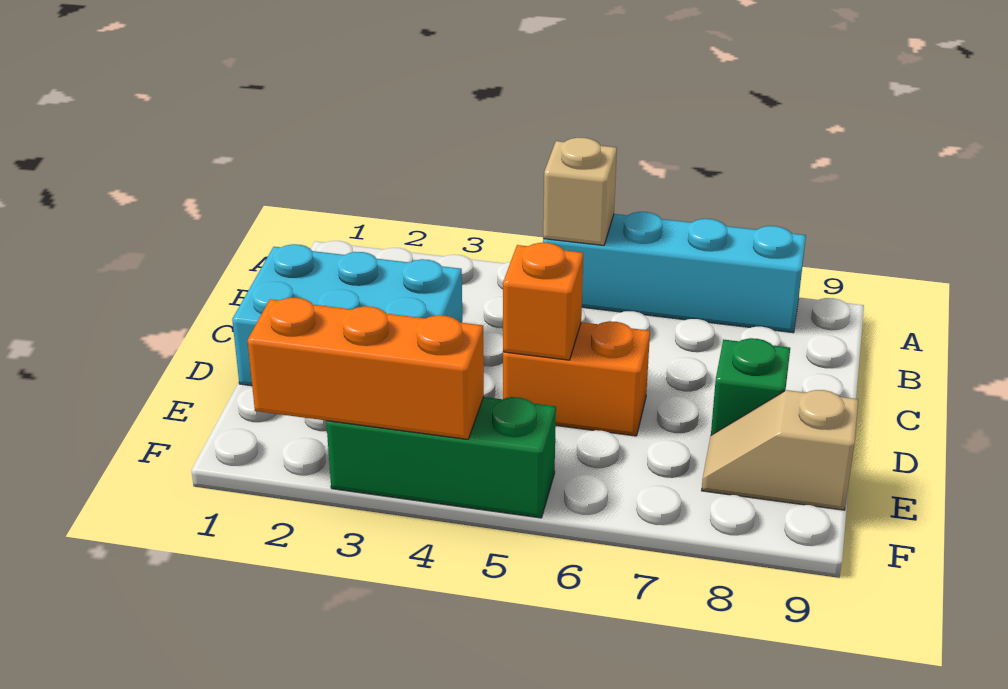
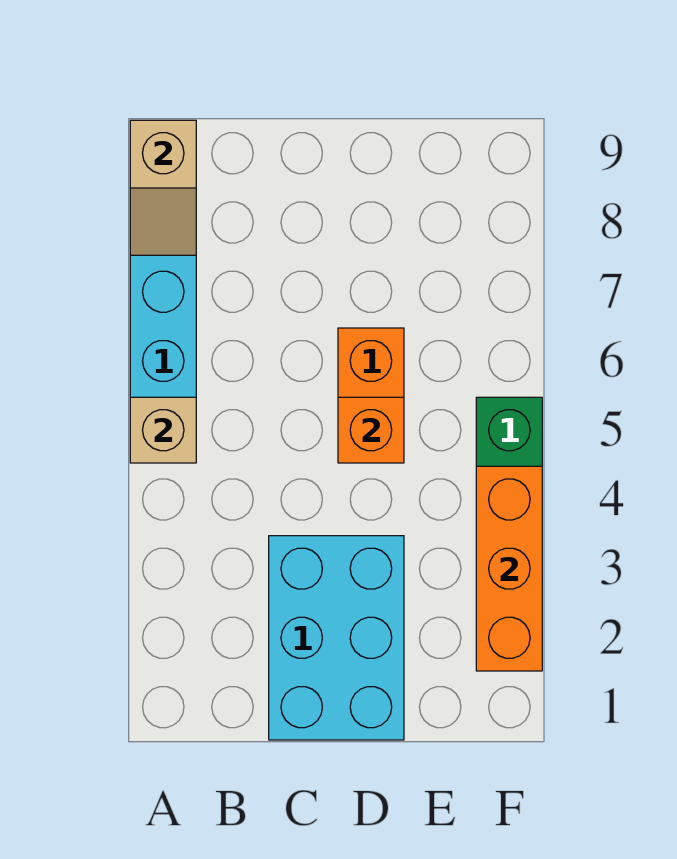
green 1x1 brick [711,338,790,435] -> none
tan 1x2 slope [702,390,858,510] -> tan 1x2 slope moved to [130,120,196,255]

